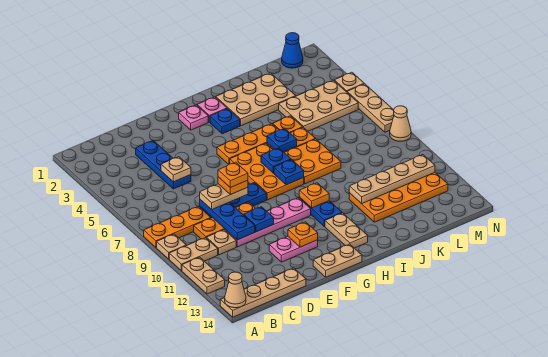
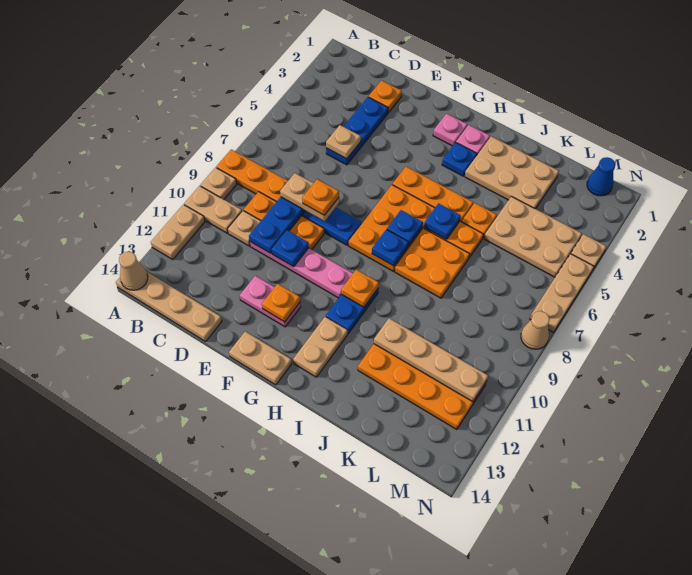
orange 1x1 plate [218,162,248,188] -> orange 1x1 plate moved to [368,80,402,113]

